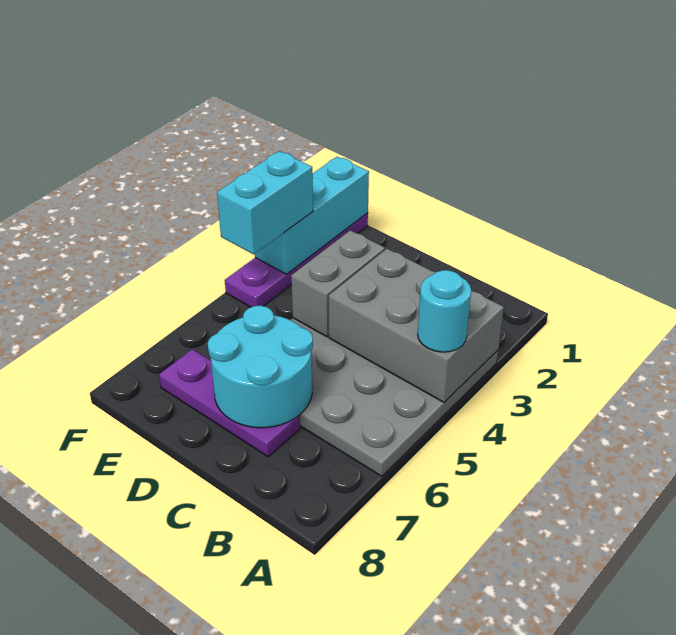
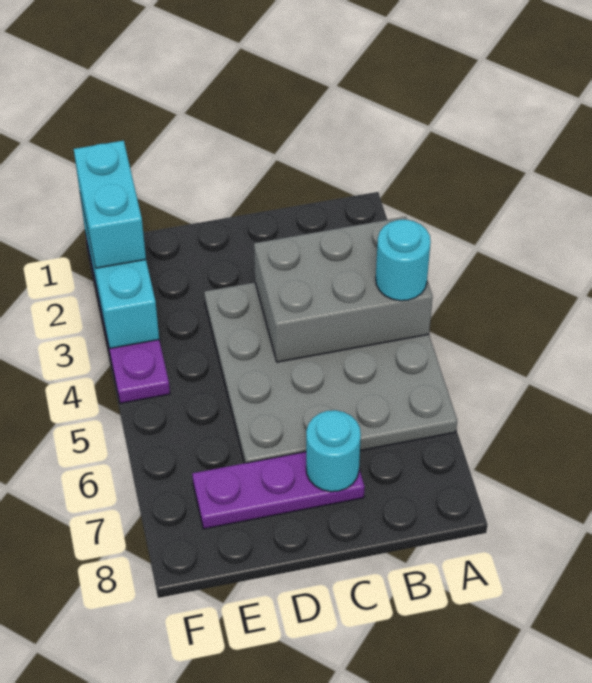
cyan 2x2 round brick [208,306,313,428] -> cyan 1x1 round brick [306,410,361,492]
grey 1x2 brick [291,230,385,337] -> none
cyan 1x2 brick [217,151,313,254] -> cyan 1x2 brick moved to [74,141,146,268]

